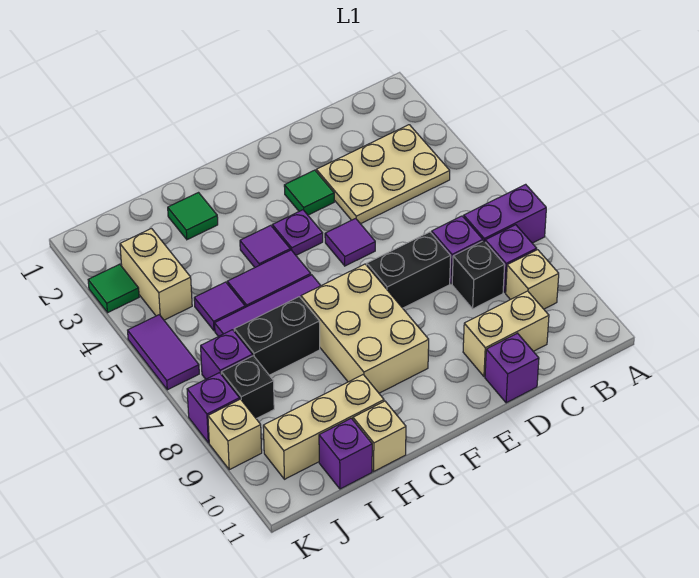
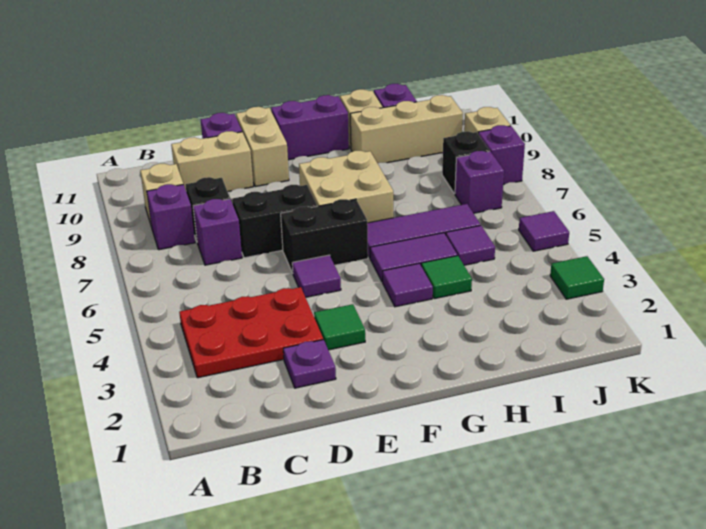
purple 1x2 brick [464,184,546,243] -> purple 1x2 brick moved to [271,95,349,160]
tan 2x3 plate [316,125,450,224] -> red 2x3 plate [179,287,323,378]
purple 1x1 plate [272,210,323,255] -> purple 1x1 plate moved to [283,340,336,388]
tan 2x3 brick [301,264,429,393] -> tan 2x2 brick [299,151,393,223]
green 1x1 tile [168,193,218,240] -> green 1x1 tile moved to [421,256,472,299]
black 1x2 brick [234,297,320,375] -> black 1x2 brick moved to [281,199,368,273]
tan 1x2 brick [120,229,192,320] -> tan 1x2 brick moved to [236,107,289,187]
purple 1x2 tile [128,315,199,390] -> purple 1x1 tile [519,211,569,251]

